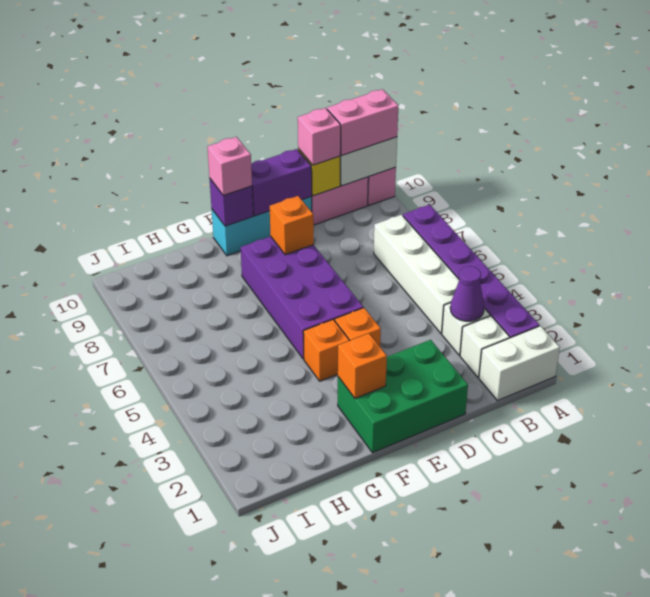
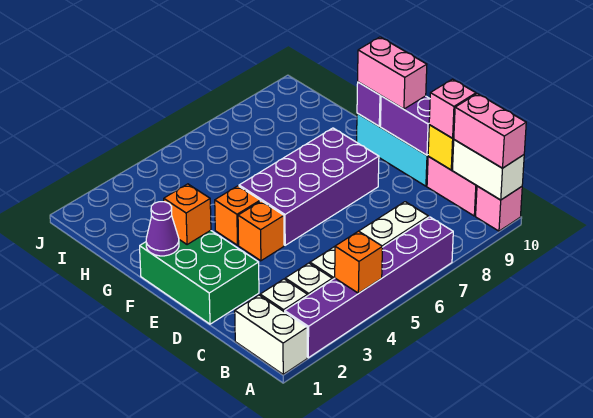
purple 1x1 cone [450,266,484,321] -> purple 1x1 cone moved to [146,202,179,256]
orange 1x1 brick [270,196,314,255] -> orange 1x1 brick moved to [335,231,382,293]
pink 1x1 brick [208,137,252,196] -> pink 1x2 brick [358,37,427,109]

